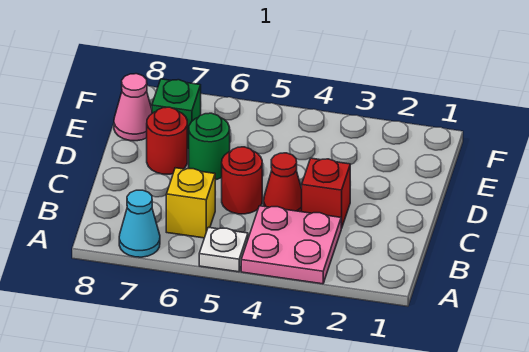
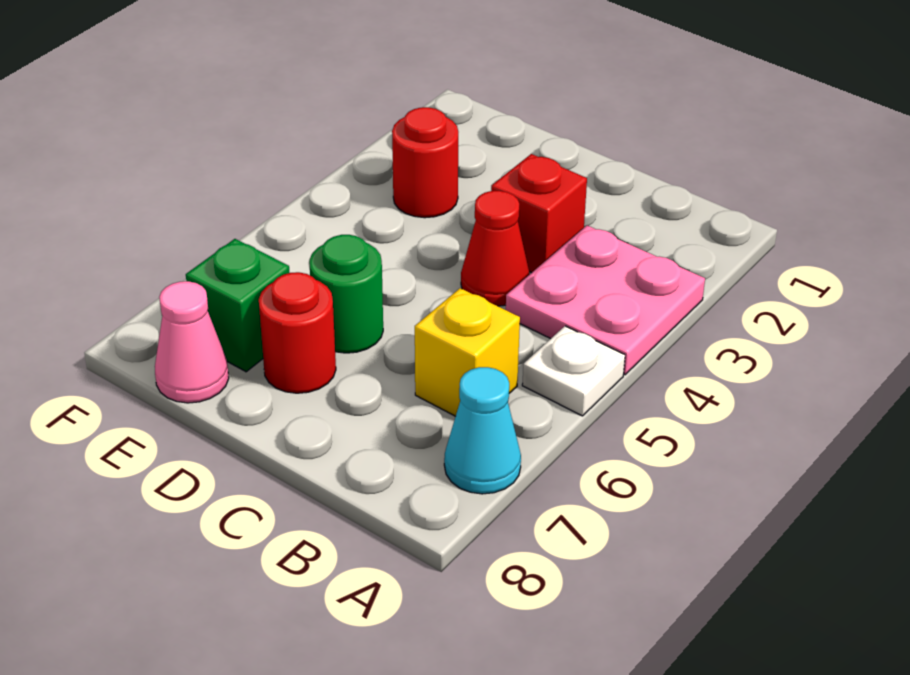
red 1x1 round brick [222,147,262,214] -> red 1x1 round brick moved to [392,107,458,218]

